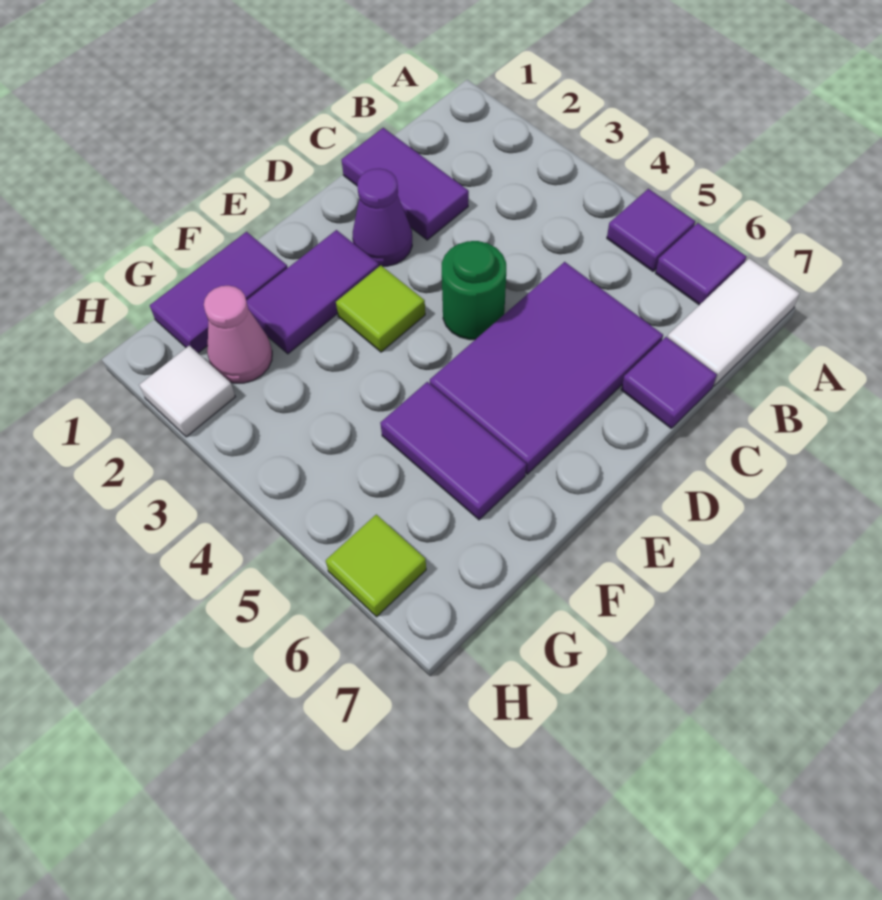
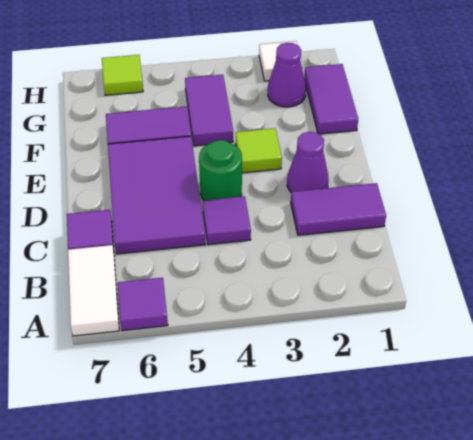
purple 1x1 tile [607,189,695,271] -> purple 1x1 tile moved to [203,196,251,245]
purple 1x2 tile [246,230,379,354] -> purple 1x2 tile moved to [185,75,233,146]
pink 1x1 cone [204,286,272,383] -> purple 1x1 cone [268,43,306,107]

